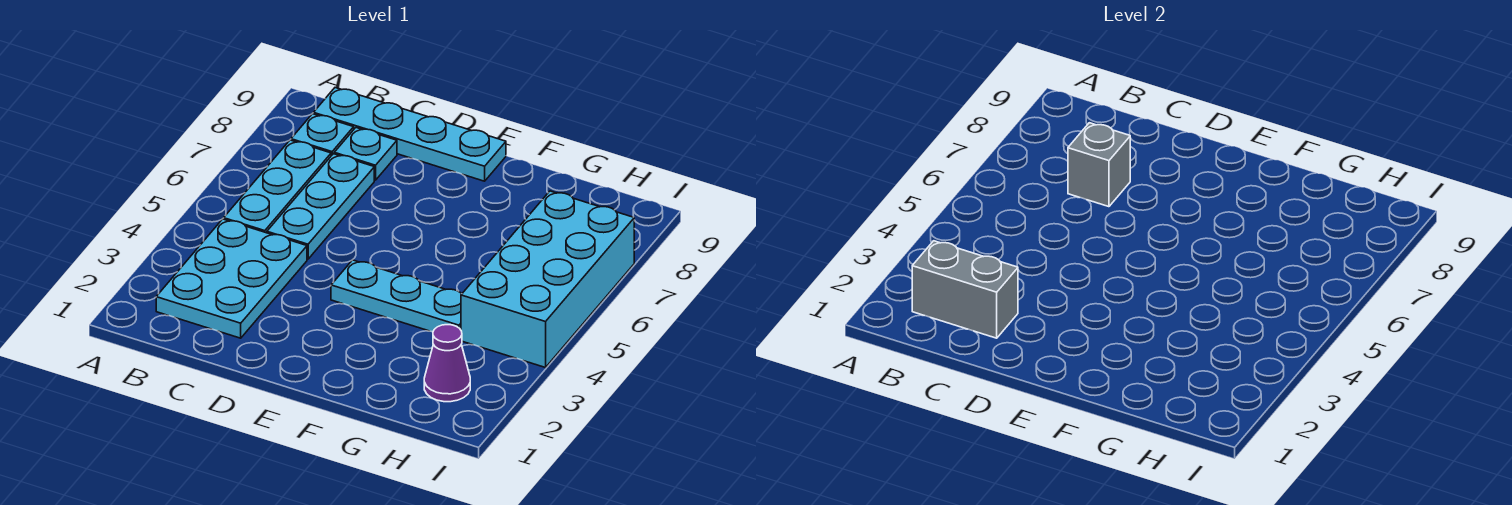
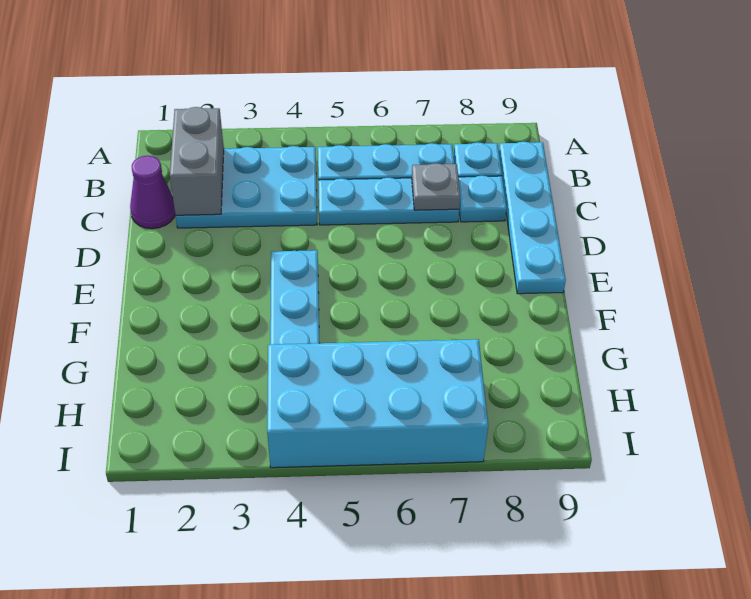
grey 1x1 brick [1068,123,1130,207] -> grey 1x1 plate [412,163,460,210]
purple 1x1 cone [424,325,470,402] -> purple 1x1 cone moved to [130,156,175,229]

